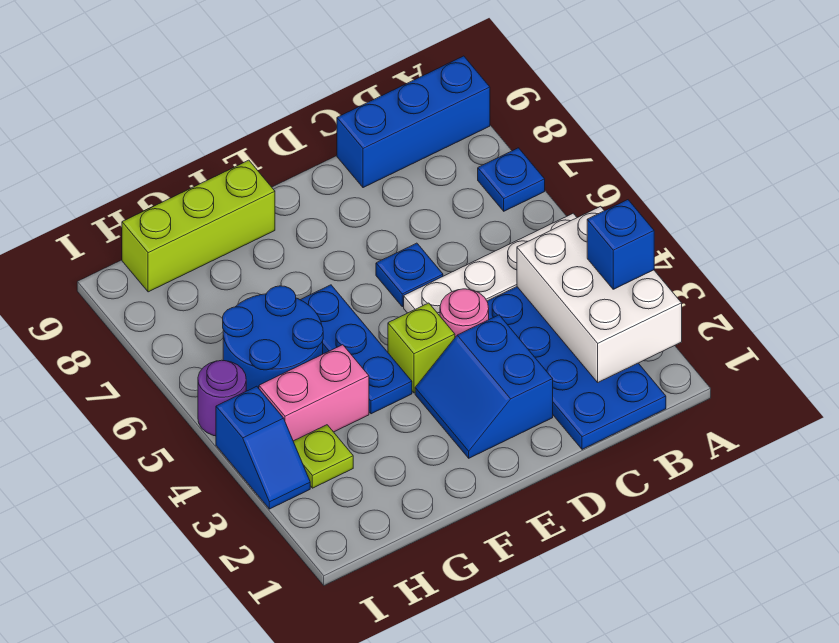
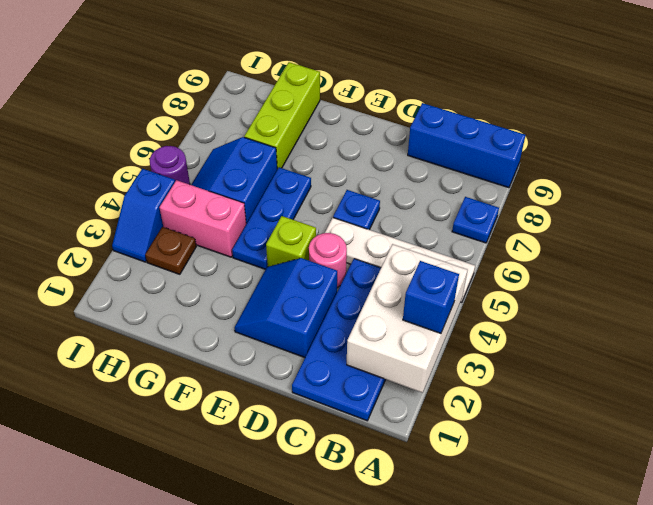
lime 1x3 brick [122,160,275,292] -> lime 1x3 brick turned to [244,62,320,169]
blue 2x2 round brick [223,286,323,391] -> blue 2x2 slope [191,137,277,224]
lime 1x1 plate [293,425,353,488] -> brown 1x1 plate [145,227,196,274]

